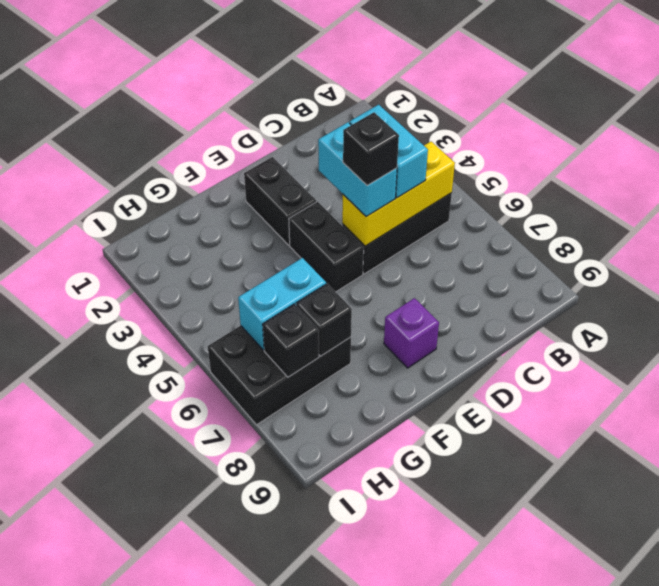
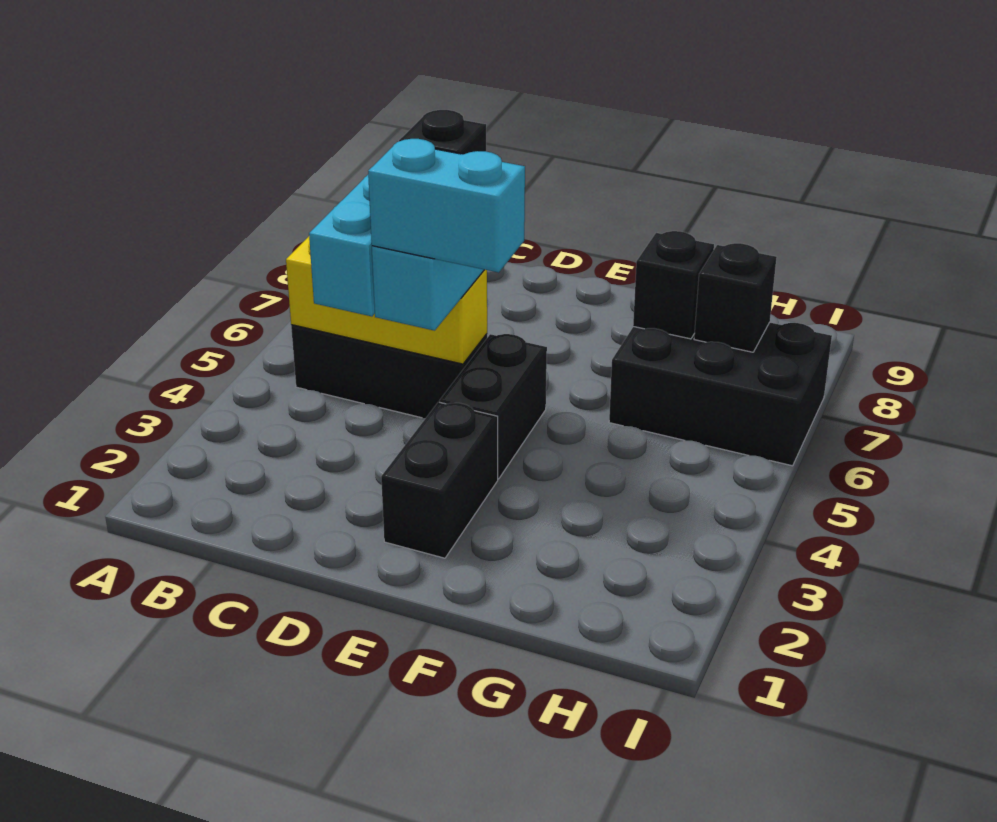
purple 1x1 brick [384,298,439,368] -> none
cyan 1x2 brick [238,258,326,350] -> cyan 1x2 brick moved to [368,139,525,273]

